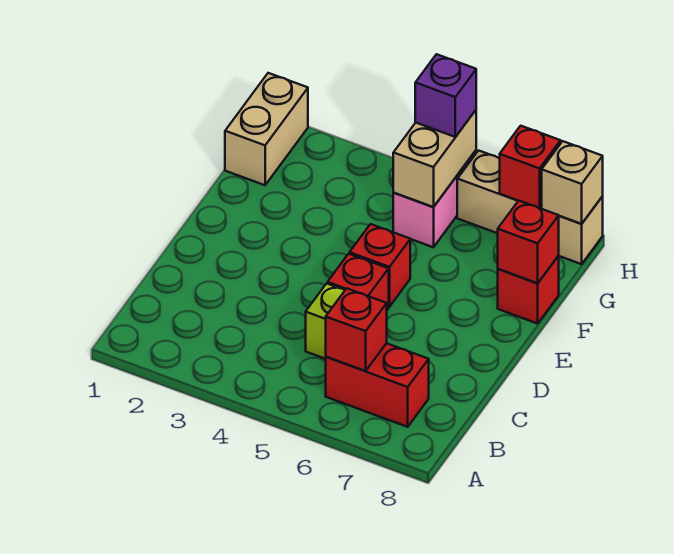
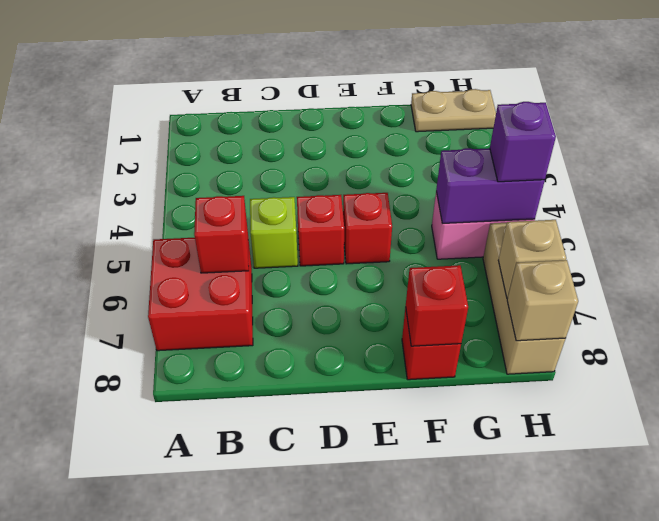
red 1x2 brick [326,343,429,427] -> red 2x2 brick [148,238,253,351]
tan 1x2 brick [225,73,308,185] -> tan 1x2 plate [411,89,496,132]
tan 1x2 brick [393,110,476,207] -> purple 1x2 brick [436,148,545,223]
red 1x1 brick [500,126,561,208] -> tan 1x1 brick [498,220,566,298]

